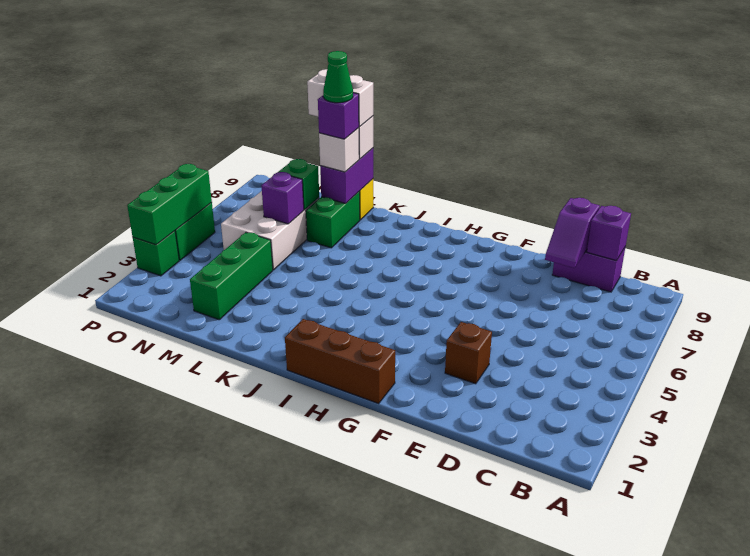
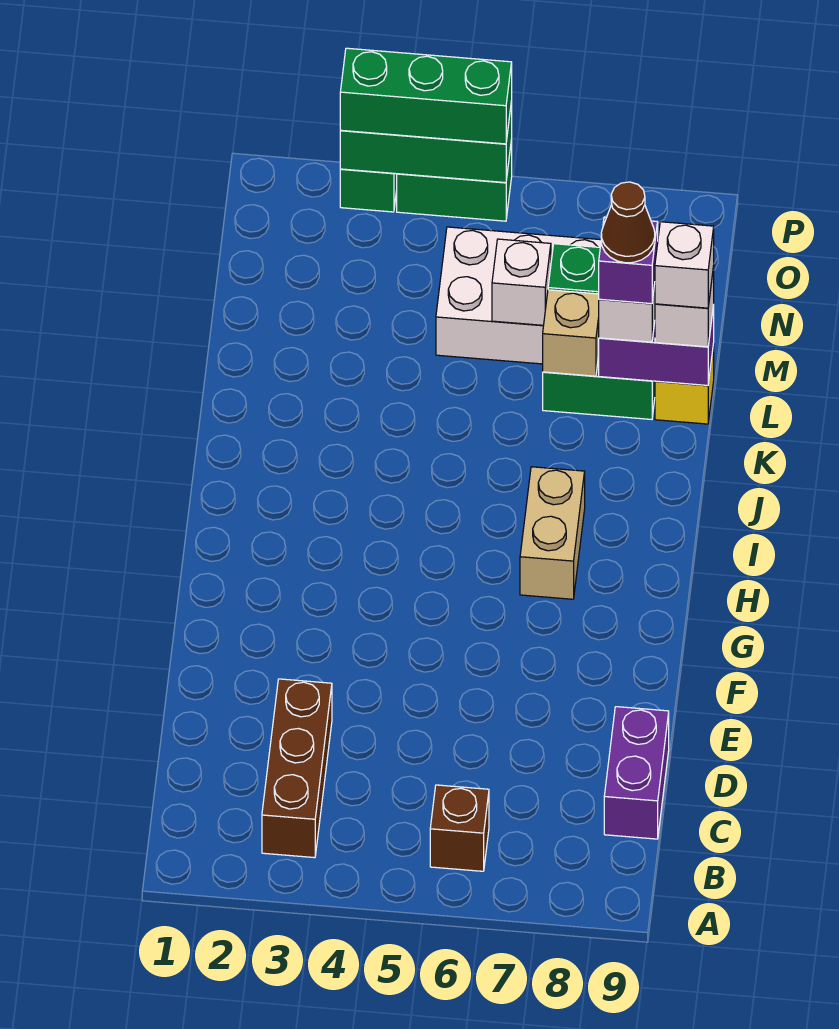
purple 1x1 brick [587,206,631,261] -> none
purple 1x2 slope [545,198,600,268] -> none
brown 1x1 brick [445,322,492,384] -> brown 1x1 brick moved to [430,785,489,871]
brown 1x3 brick [285,319,395,403] -> brown 1x3 brick moved to [262,679,332,858]
none -> tan 1x2 brick [520,467,585,599]
none -> tan 1x1 brick [543,290,599,376]
green 1x1 cone [323,51,353,103] -> brown 1x1 cone [601,182,655,263]
white 1x2 brick [307,69,373,127] -> white 1x1 brick [655,222,714,308]
green 1x3 brick [190,232,273,320] -> green 1x3 brick moved to [340,48,512,144]
purple 1x1 brick [261,172,304,224] -> white 1x1 brick [492,239,551,325]

